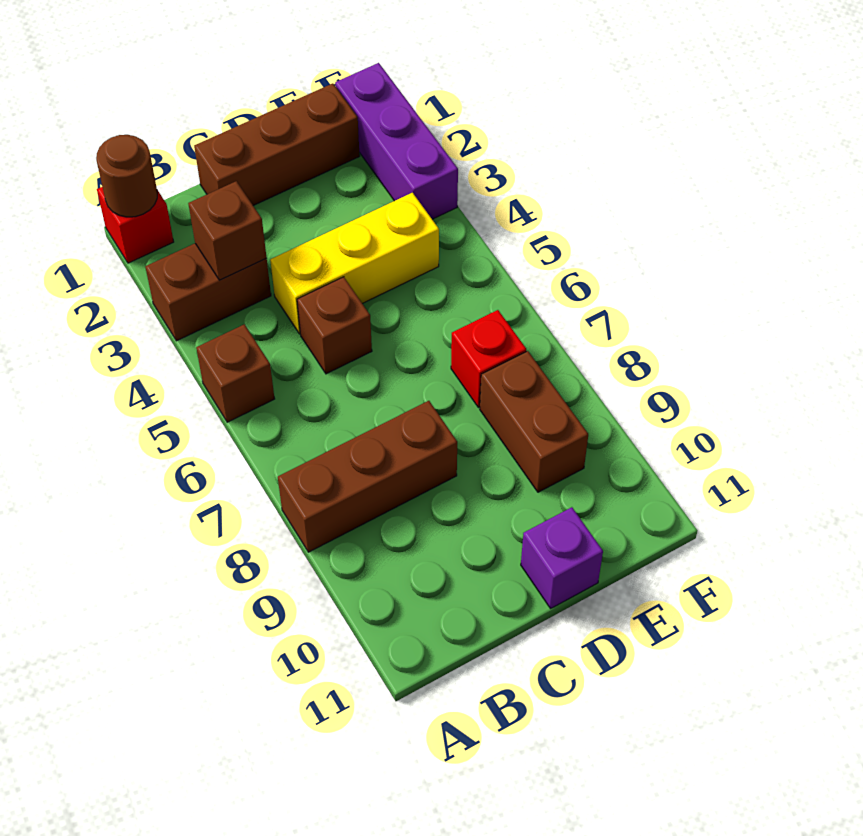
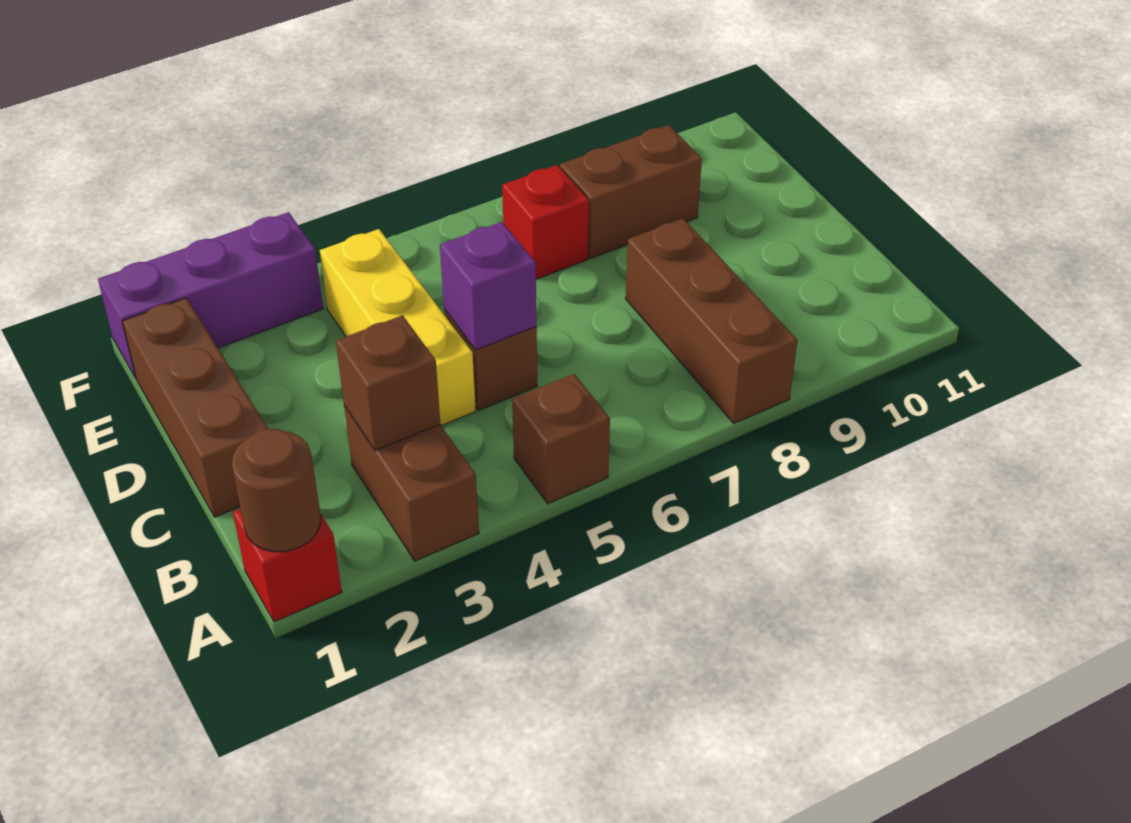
purple 1x1 brick [521,507,603,608] -> purple 1x1 brick moved to [440,222,536,350]

